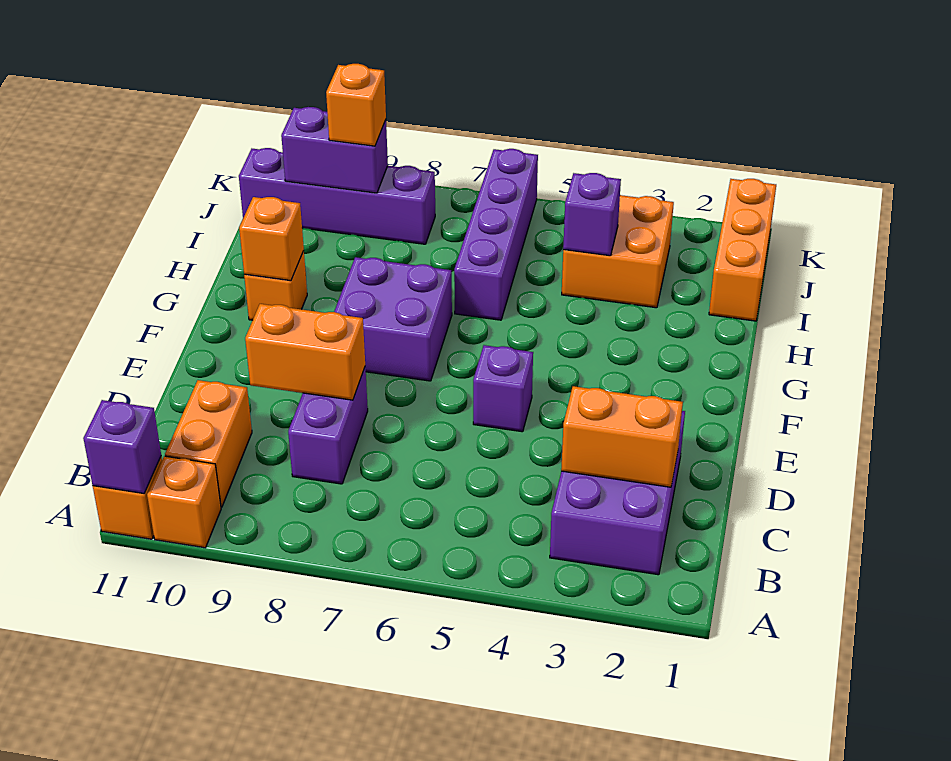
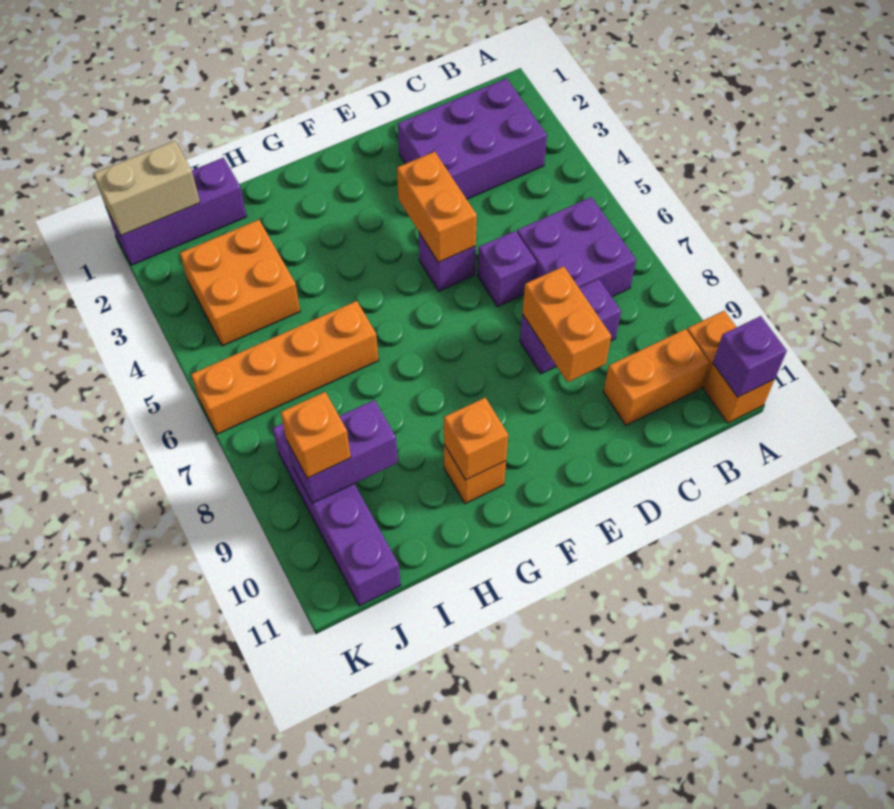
orange 1x2 brick [561,386,683,487] -> orange 1x2 brick moved to [397,152,477,262]
purple 2x2 brick [334,257,452,381] -> purple 2x2 brick moved to [517,197,636,297]
purple 1x4 brick [454,149,538,320] -> orange 1x4 brick [191,301,379,434]
orange 1x3 brick [709,179,776,321] -> purple 1x3 brick [106,158,247,265]
purple 1x1 brick [563,173,621,256] -> purple 1x1 brick moved to [478,231,536,307]
none -> tan 1x2 brick [93,141,200,236]
purple 1x2 brick [281,107,388,193] -> purple 1x2 brick turned to [287,400,398,503]

